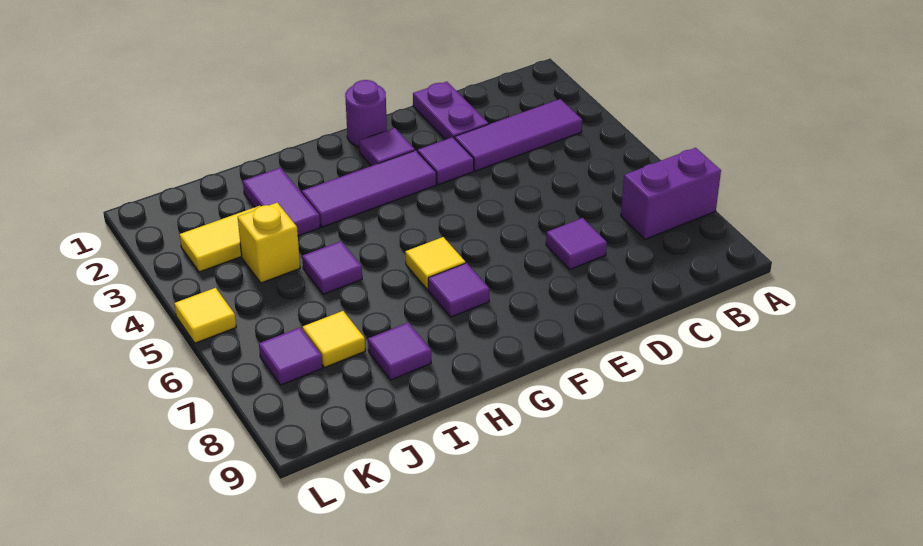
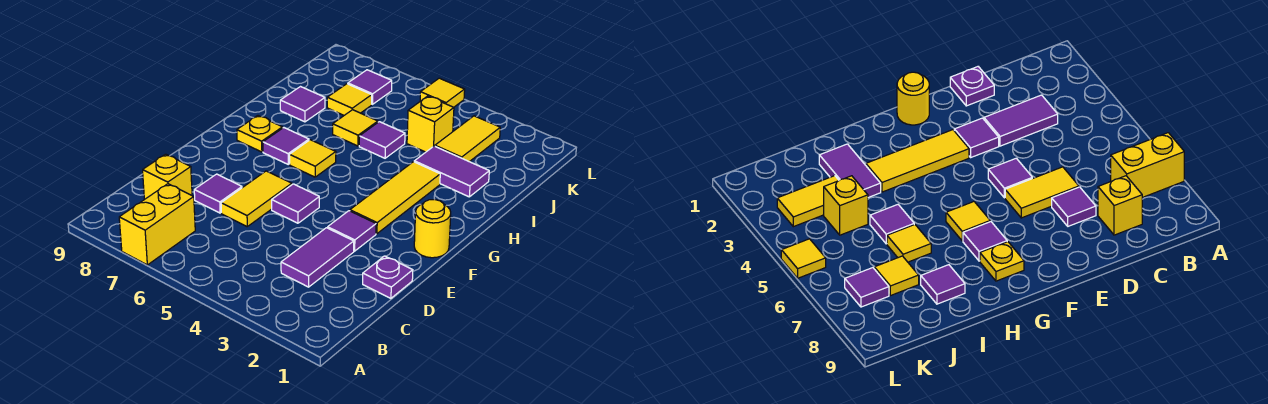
purple 1x2 brick [621,148,721,239] -> yellow 1x2 brick [119,184,195,265]
purple 1x3 tile [455,99,582,171] -> purple 1x2 tile [281,228,354,287]
none -> yellow 1x1 brick [143,154,192,200]
purple 1x2 plate [413,82,488,140] -> purple 1x1 plate [363,256,413,298]
none -> yellow 1x2 tile [221,171,292,226]
purple 1x1 round brick [345,80,387,147] -> yellow 1x1 round brick [414,199,451,258]
purple 1x1 tile [359,128,415,166] -> purple 1x1 tile moved to [272,184,319,223]
purple 1x3 tile [302,150,436,227] -> yellow 1x3 tile [350,162,440,234]
none -> yellow 1x1 plate [237,116,283,152]
none -> yellow 1x1 tile [333,110,378,146]

